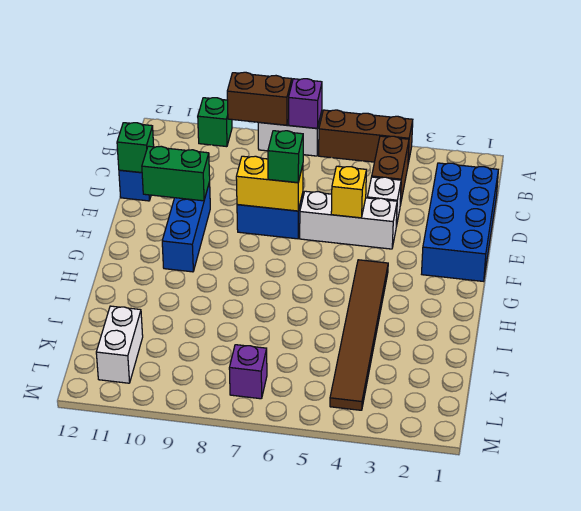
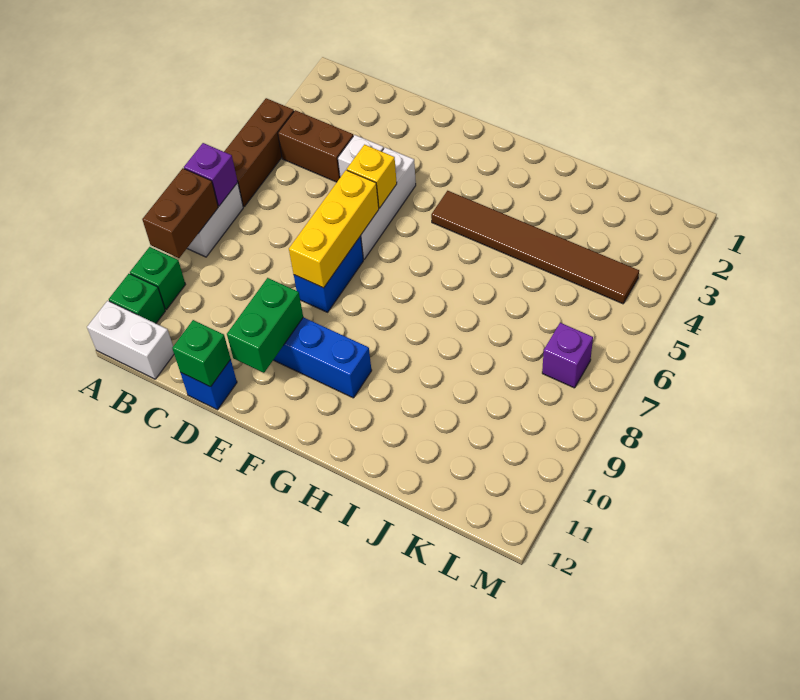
blue 2x4 brick [422,163,498,281] -> none
yellow 1x2 brick [236,156,303,211] -> yellow 1x3 brick [289,170,379,288]
green 1x1 brick [268,131,303,183] -> green 1x1 brick moved to [109,274,165,323]
white 1x2 brick [96,306,143,383] -> white 1x2 brick moved to [87,301,174,379]

